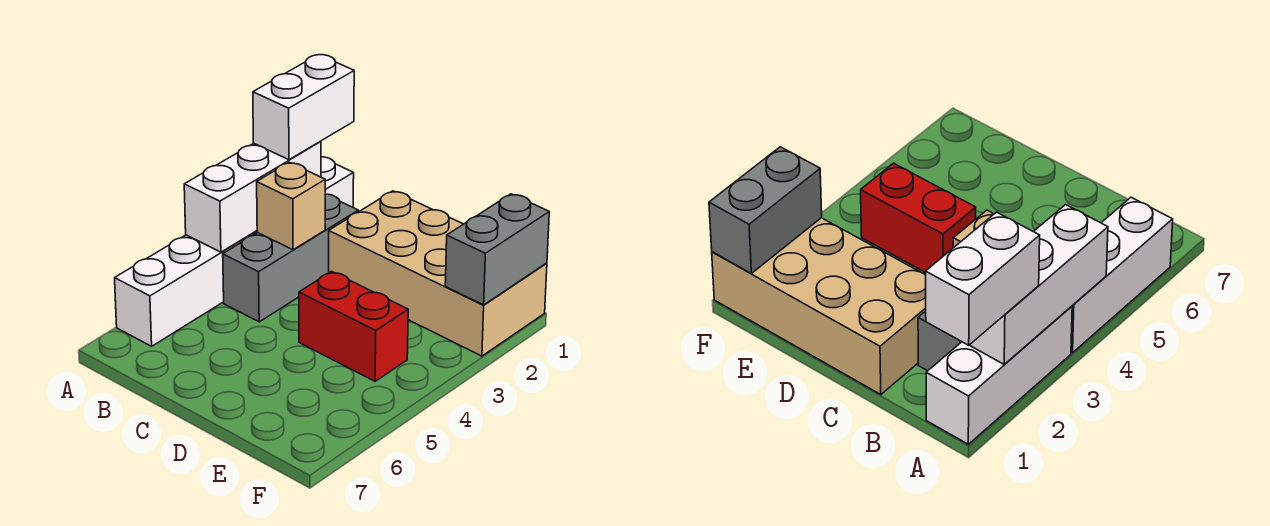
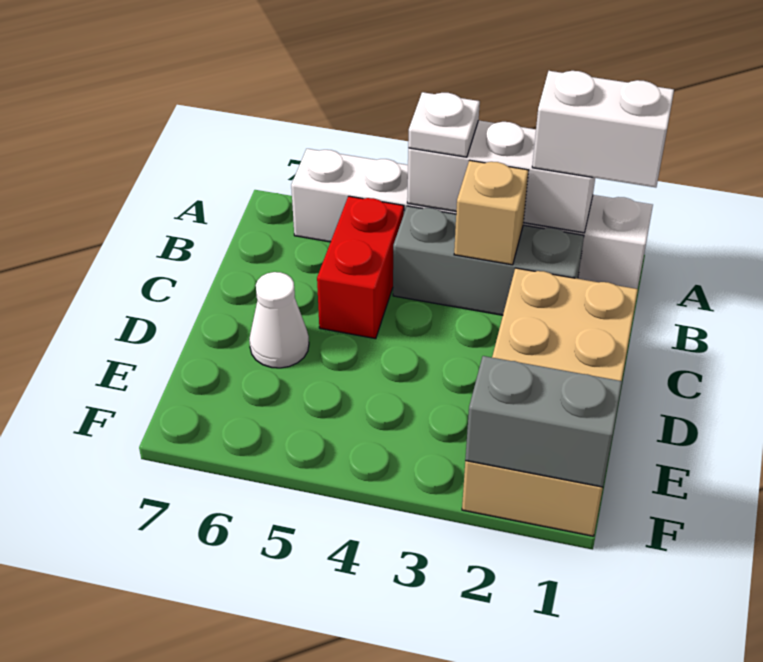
none -> white 1x1 plate [408,92,480,157]
red 1x2 brick [299,271,408,381] -> red 1x2 brick moved to [317,196,404,339]
none -> white 1x1 cone [249,272,309,368]

